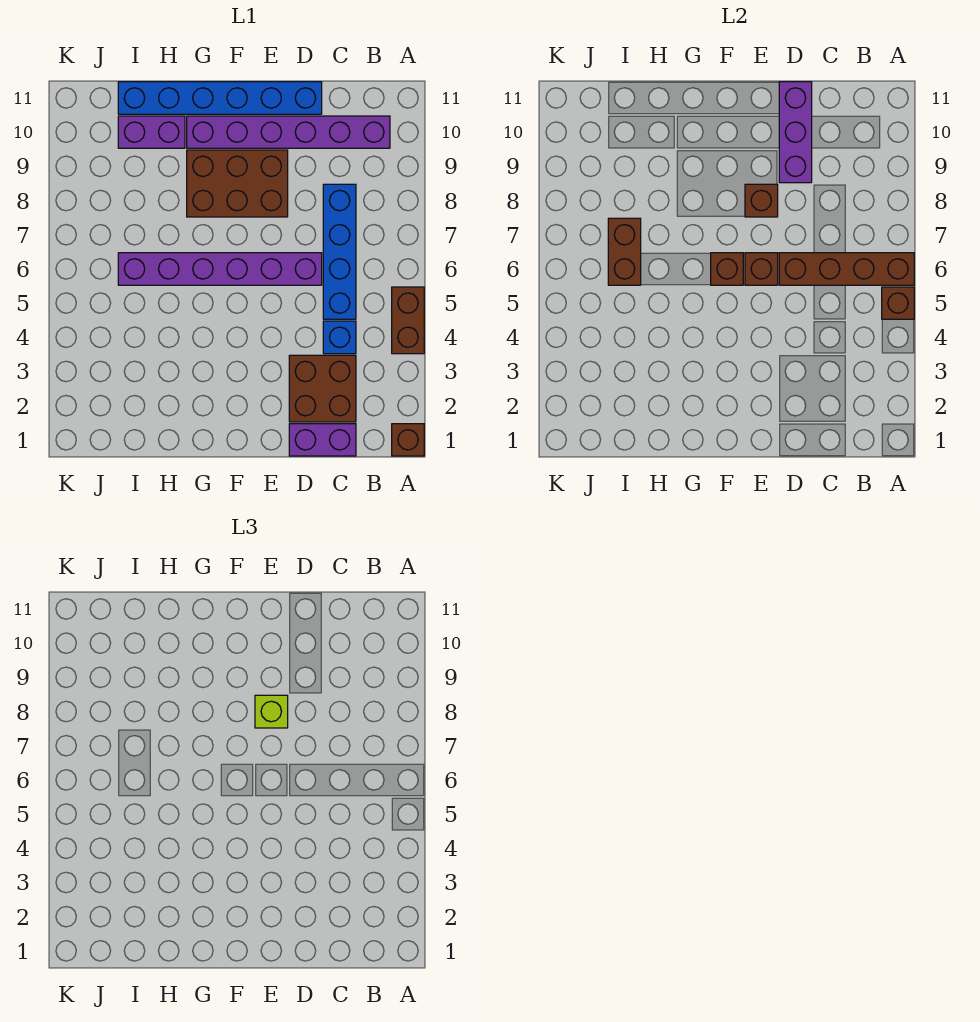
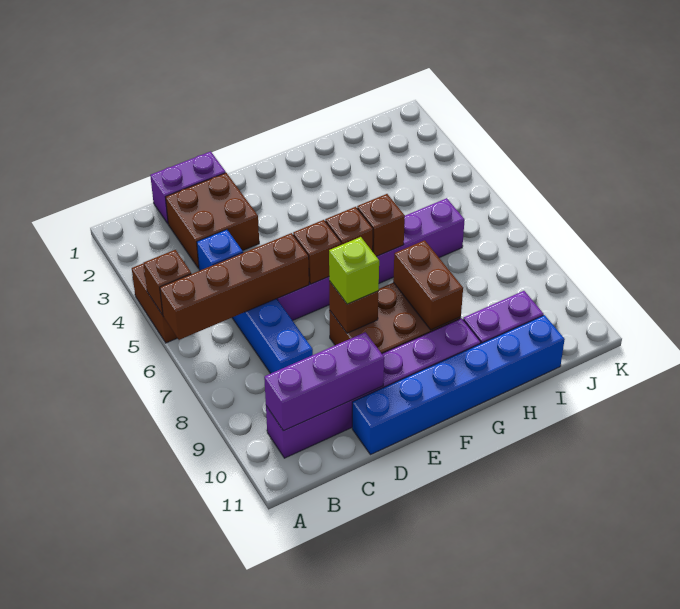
brown 1x1 brick [392,424,424,456] -> brown 1x1 brick moved to [357,194,405,257]
purple 1x3 brick [779,82,812,183] -> purple 1x3 brick turned to [264,332,384,431]
brown 1x2 brick [608,218,641,285] -> brown 1x2 brick moved to [393,240,463,330]

